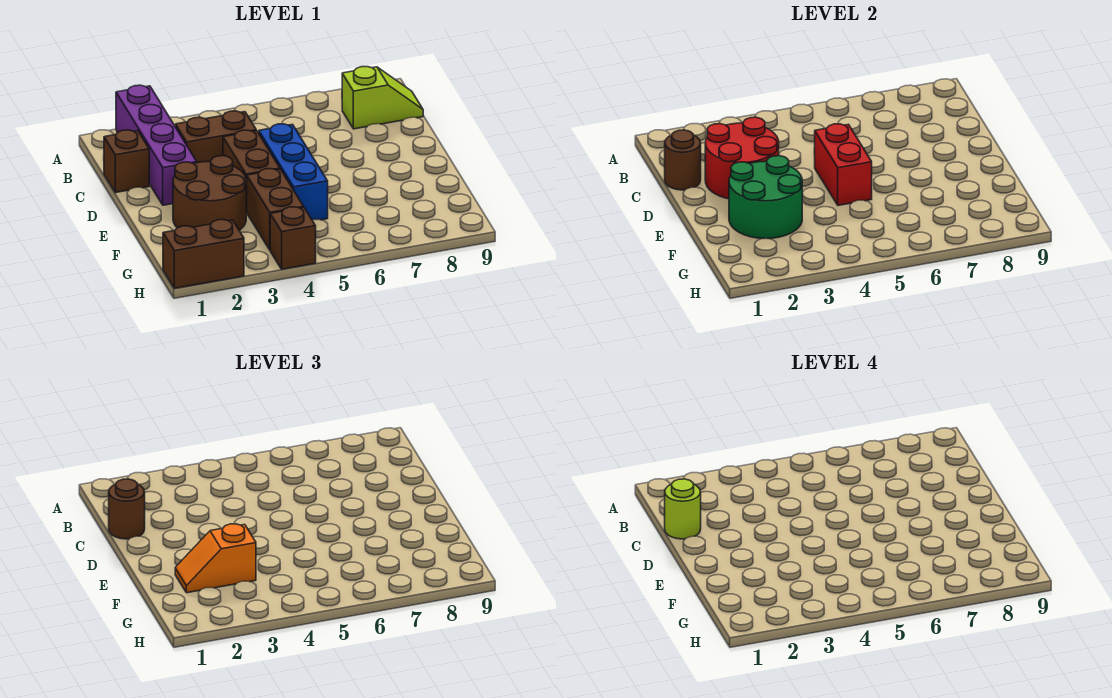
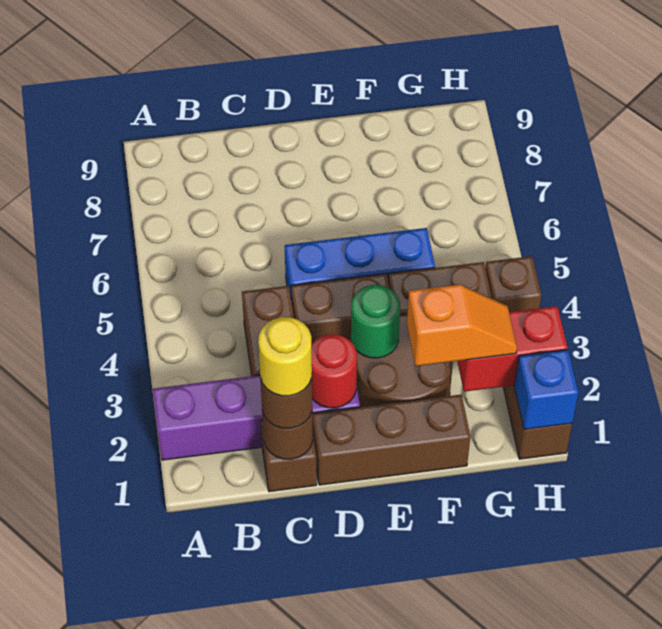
lime 1x2 slope [342,67,423,129] -> none
lime 1x1 round brick [665,479,701,539] -> yellow 1x1 round brick [258,317,312,396]
red 2x2 round brick [705,117,779,199] -> red 1x1 round brick [312,334,357,408]
none -> brown 1x3 brick [313,395,470,485]
red 1x2 brick [815,124,872,205] -> red 1x2 brick moved to [457,306,567,392]
green 2x2 round brick [729,156,802,239] -> green 1x1 round brick [351,285,400,358]
orange 1x2 slope [175,524,256,593] -> orange 1x2 slope turned to [407,284,517,366]
none -> blue 1x1 brick [515,350,578,429]

